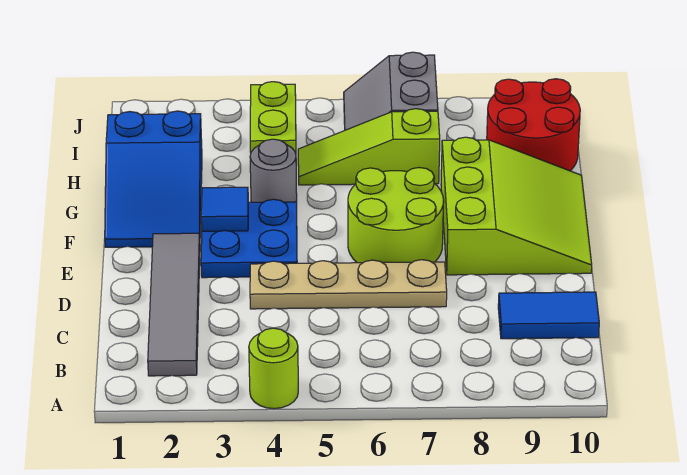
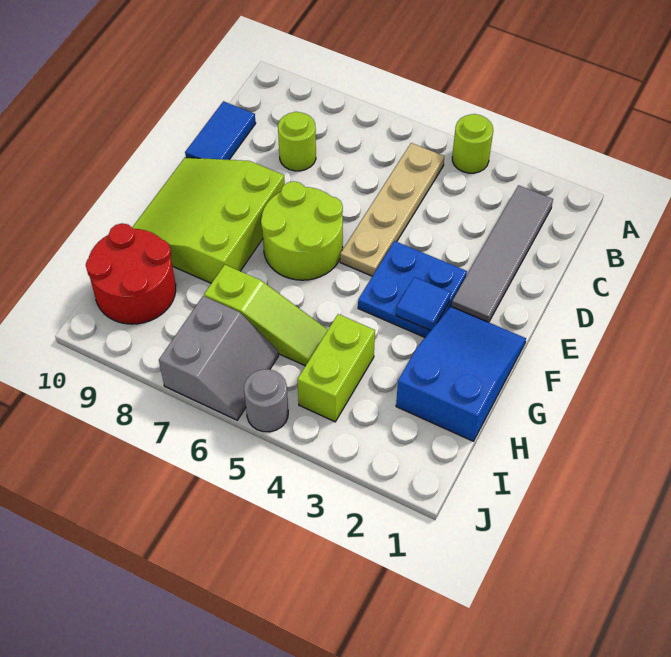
none -> lime 1x1 round brick [278,112,316,171]
blue 1x2 tile [498,292,599,339] -> blue 1x2 tile turned to [185,101,256,160]
tan 1x4 plate [250,260,447,309] -> tan 1x4 plate turned to [340,143,444,276]
grey 1x1 round brick [250,139,297,202] -> grey 1x1 round brick moved to [244,369,288,432]

